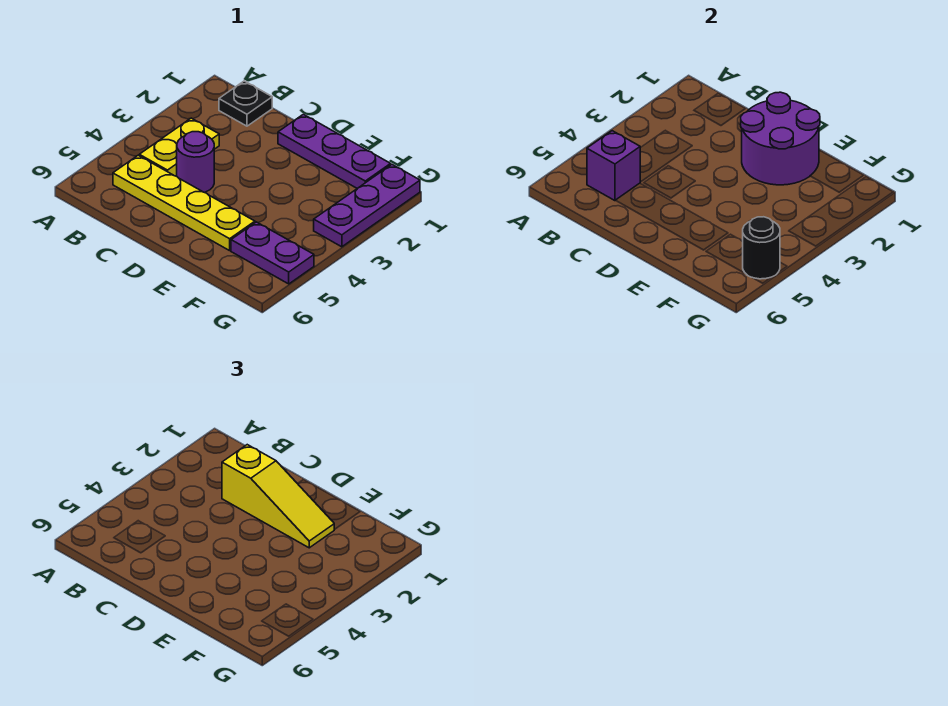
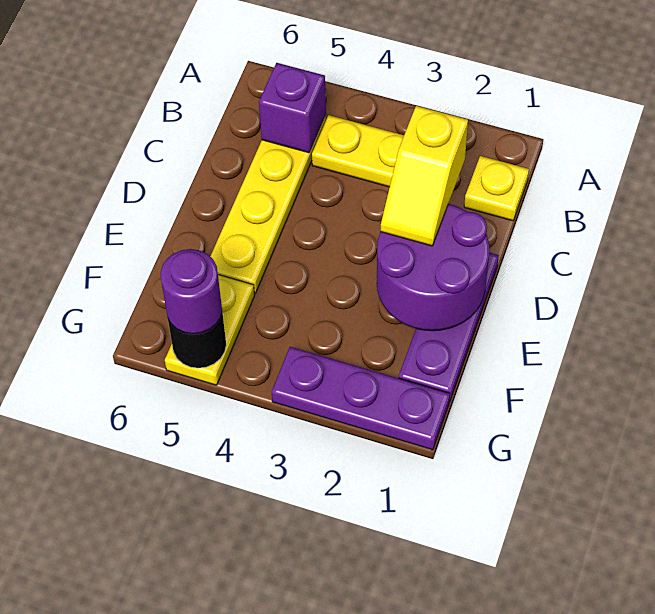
black 1x1 plate [219,81,272,126] -> yellow 1x1 plate [464,156,529,221]
yellow 1x3 slope [222,445,335,548] -> yellow 1x2 slope [381,106,468,246]
purple 1x1 round brick [177,132,214,193] -> purple 1x1 round brick moved to [161,249,222,334]
purple 1x2 plate [231,222,314,284] -> yellow 1x2 plate [165,275,255,385]

